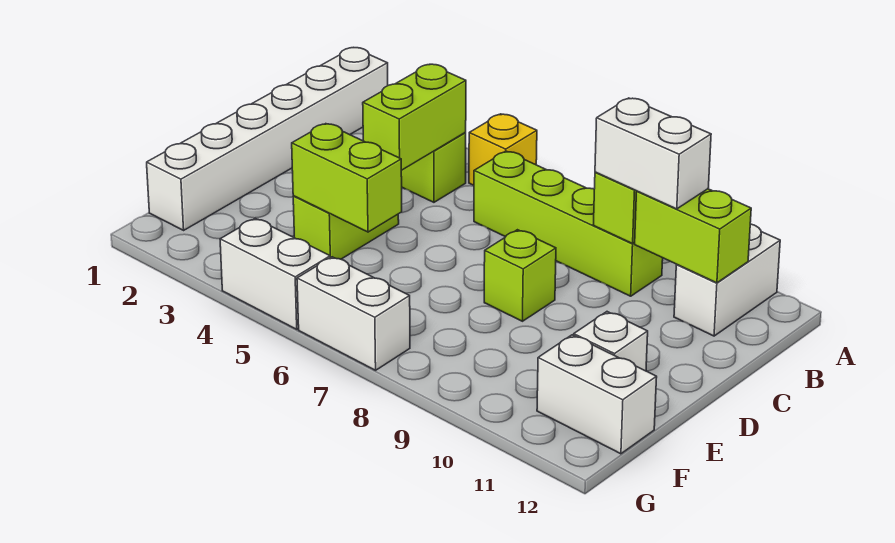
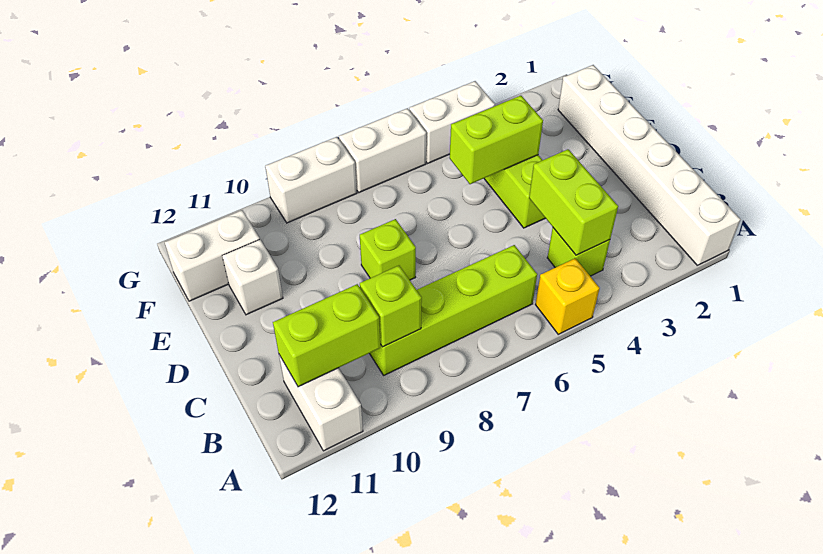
white 1x2 brick [595,98,711,209] -> white 1x2 brick moved to [265,137,357,223]

